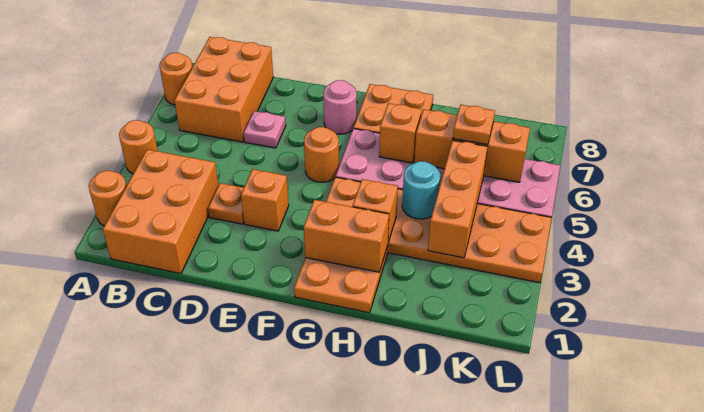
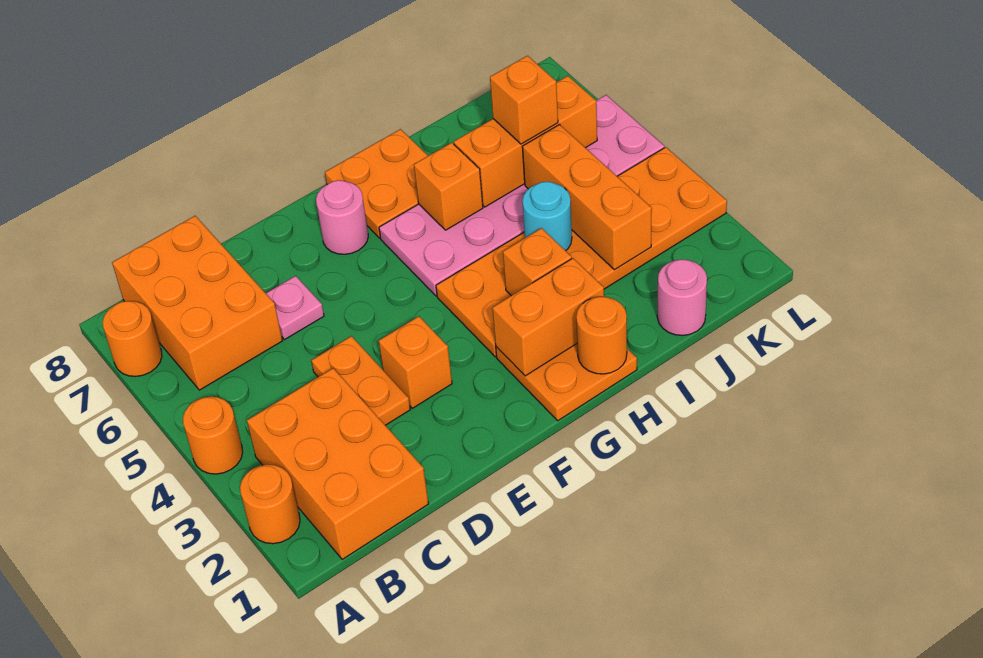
orange 1x1 plate [208,183,244,224] -> orange 1x2 plate [311,336,410,425]
orange 1x1 round brick [304,127,339,182] -> orange 1x1 round brick moved to [576,297,627,374]
none -> pink 1x1 round brick [657,259,707,335]
orange 1x1 plate [453,105,495,145] -> orange 1x1 brick [490,56,558,144]

